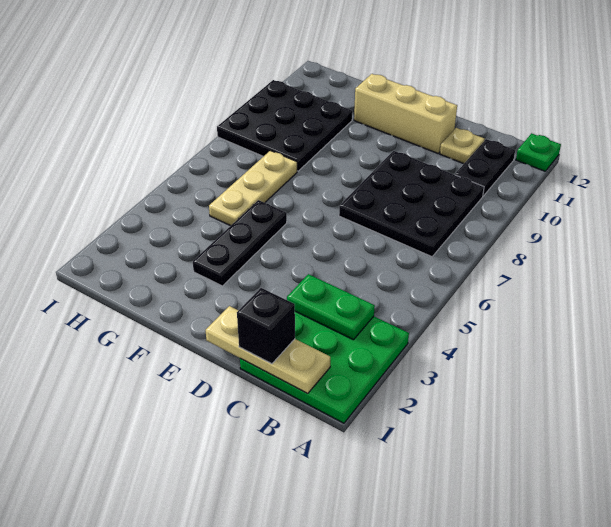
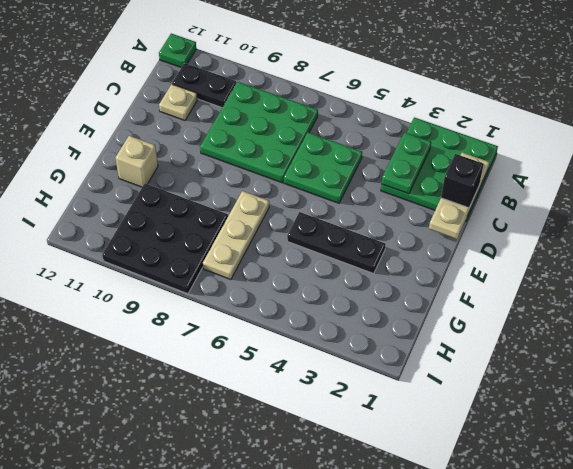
black 3x3 plate [339,151,484,257] -> green 3x3 plate [200,82,318,183]
none -> green 2x2 plate [284,133,362,203]
tan 1x3 brick [354,74,457,153] -> tan 1x1 brick [116,136,158,187]
tan 1x3 plate [209,151,297,226] -> tan 1x3 plate turned to [203,191,269,280]

